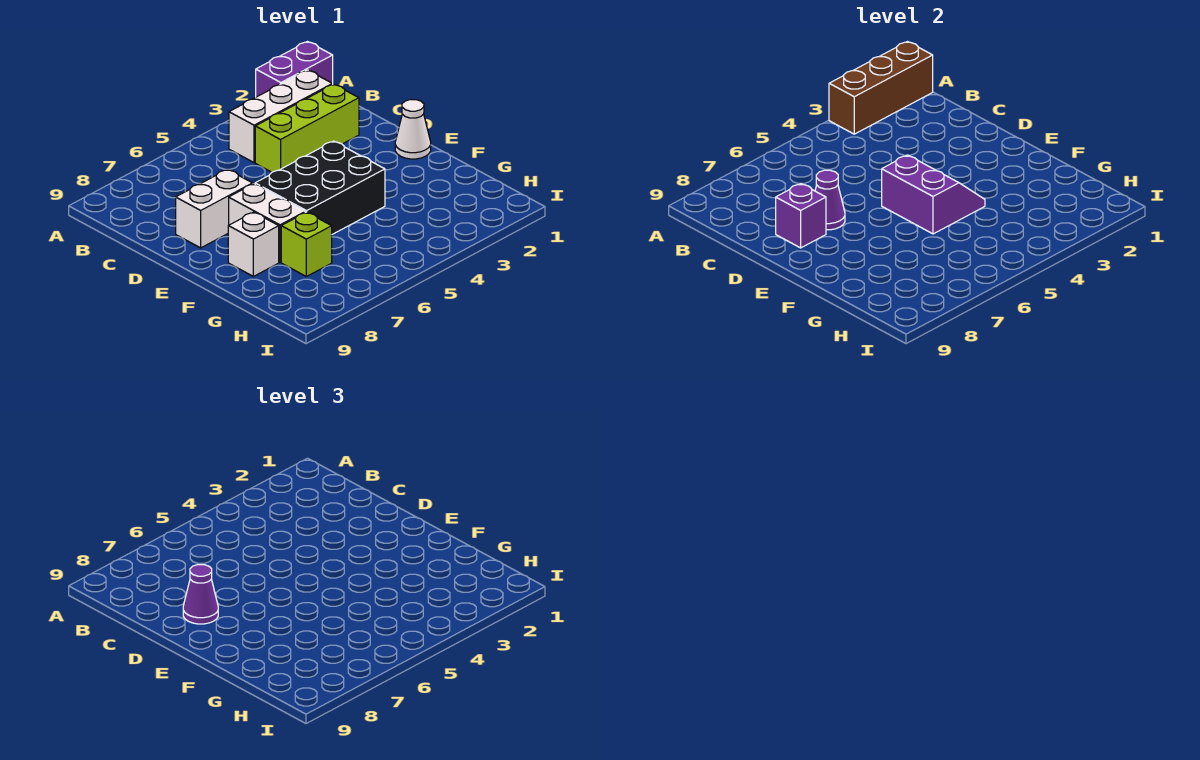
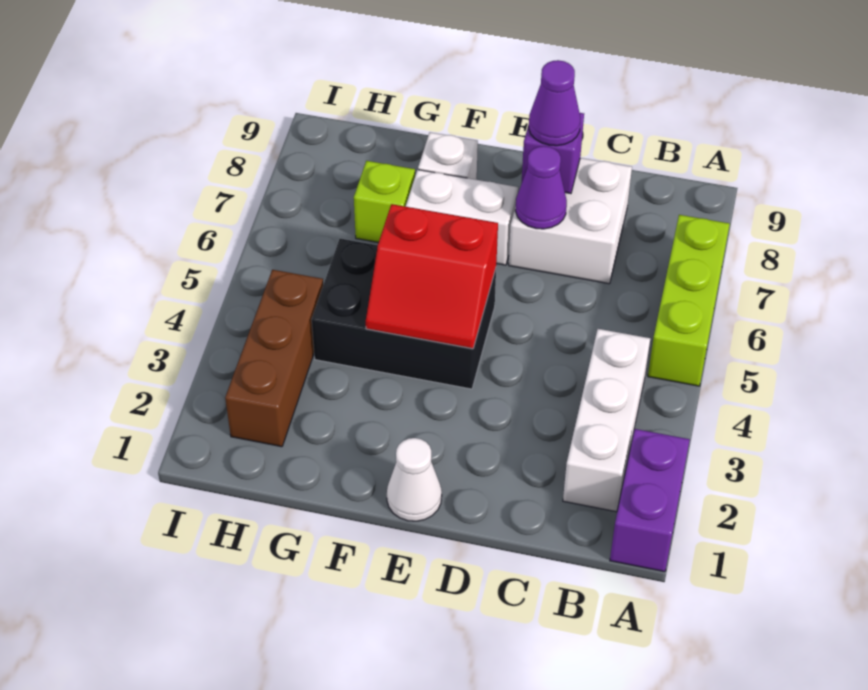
brown 1x3 brick [829,42,933,134] -> brown 1x3 brick moved to [225,270,323,447]
lime 1x3 brick [255,84,359,172] -> lime 1x3 brick moved to [648,215,730,386]
white 1x2 brick [176,169,253,248] -> white 2x2 brick [509,158,632,284]
black 2x3 brick [255,141,385,234] -> black 2x3 brick turned to [312,239,496,389]
purple 2x2 slope [882,155,985,234] -> red 2x2 slope [366,204,498,349]

